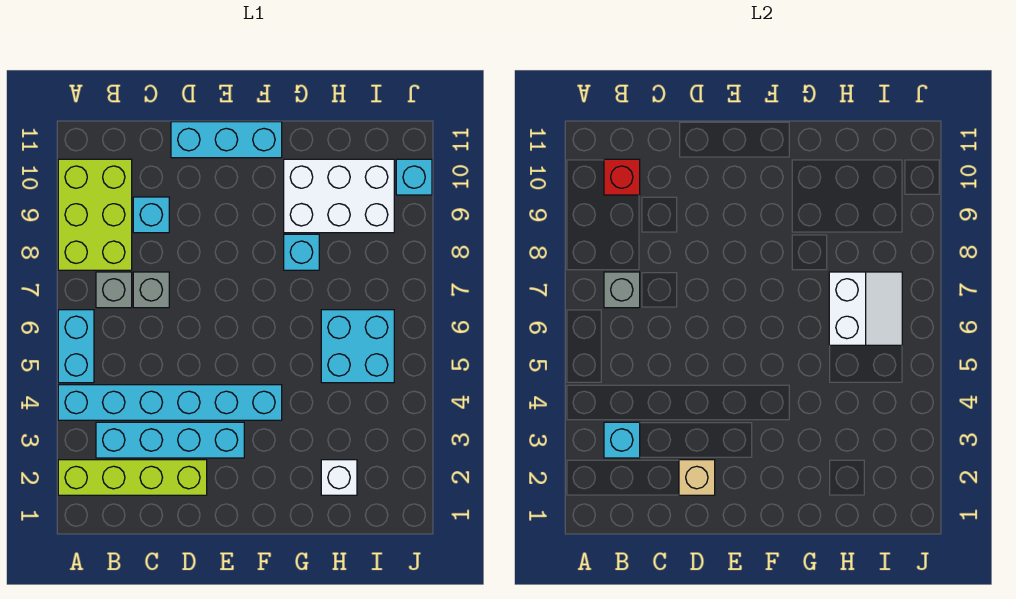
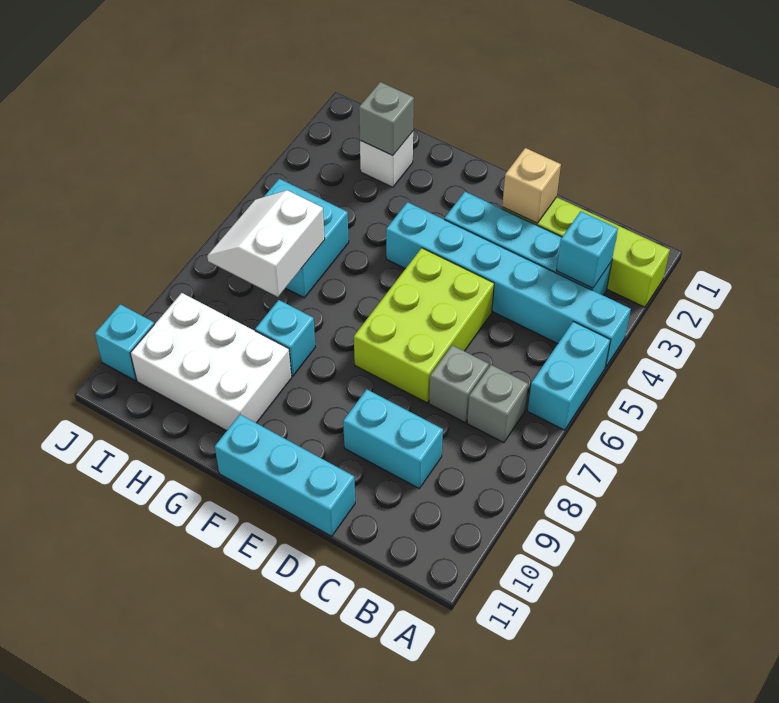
lime 2x3 brick [58,159,132,270] -> lime 2x3 brick moved to [354,248,494,403]
grey 1x1 brick [604,272,640,308] -> grey 1x1 brick moved to [359,82,414,156]
red 1x1 brick [604,159,640,195] -> none
cyan 1x1 brick [133,197,169,233] -> cyan 1x2 brick [343,389,443,488]

